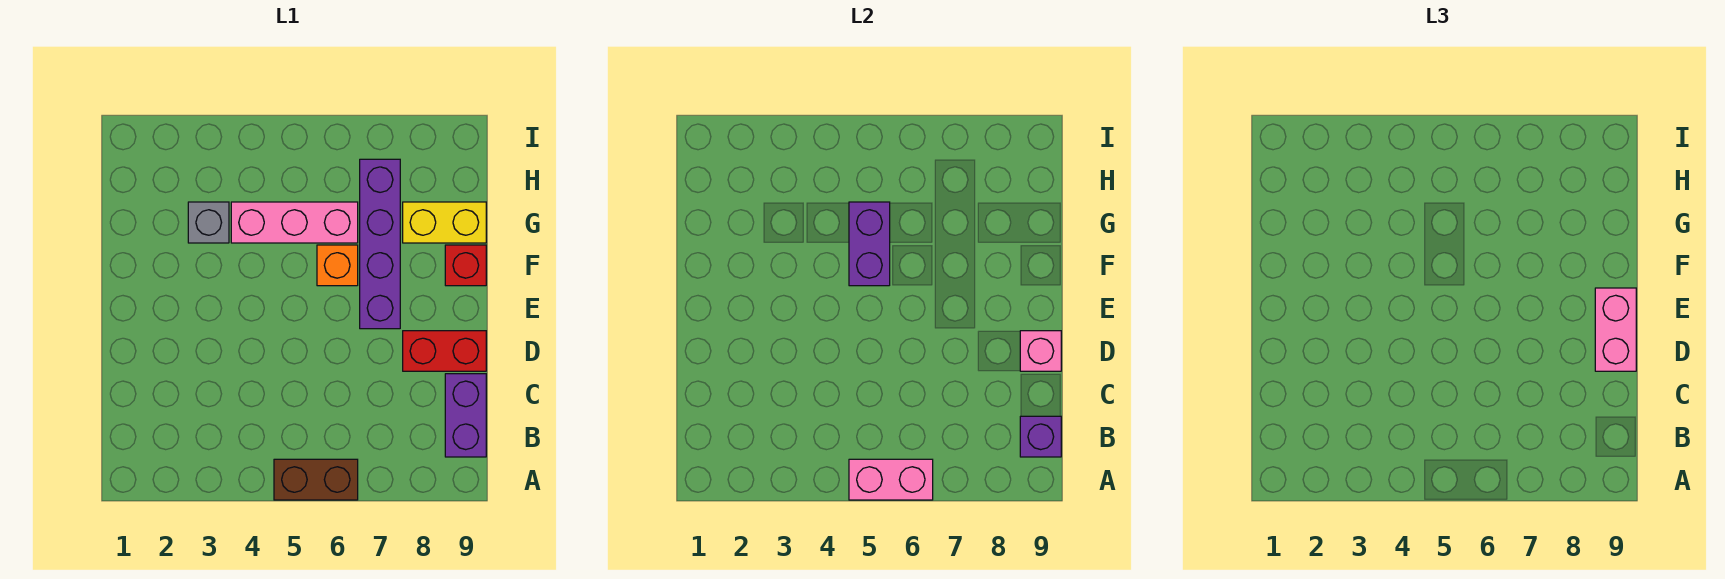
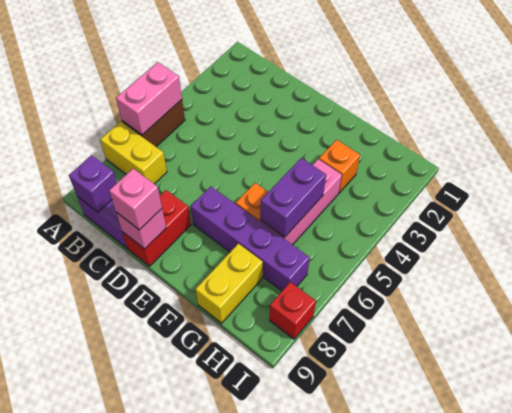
none -> yellow 1x2 brick [100,122,167,184]
pink 1x2 brick [1595,288,1636,371] -> pink 1x1 brick [109,169,162,230]
purple 1x2 brick [849,202,890,286] -> purple 1x2 brick turned to [260,158,326,237]
red 1x1 brick [445,245,486,286] -> red 1x1 brick moved to [269,282,316,339]
grey 1x1 brick [188,202,229,243] -> orange 1x1 brick [319,140,360,193]

